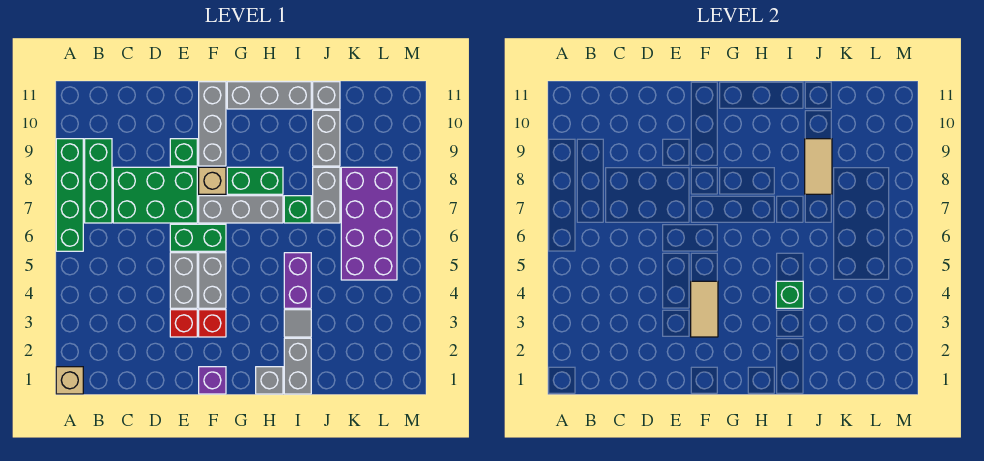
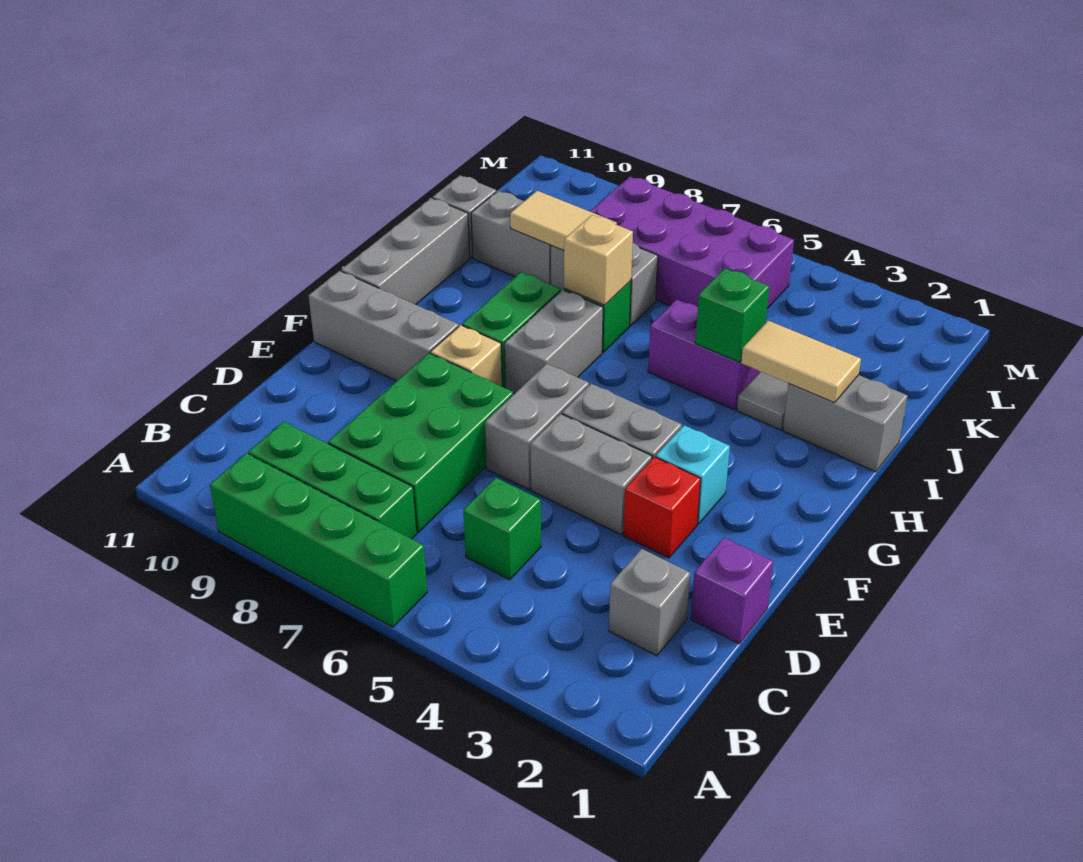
tan 1x1 brick [56,367,83,394] -> tan 1x1 brick moved to [564,215,633,305]
green 1x2 brick [170,224,226,251] -> grey 1x2 brick [485,364,589,490]
green 1x1 brick [170,139,197,166] -> green 1x1 brick moved to [463,478,541,580]
purple 1x1 brick [199,367,226,394] -> purple 1x1 brick moved to [691,538,773,644]
red 1x1 brick [199,310,226,337] -> cyan 1x1 brick [656,425,730,524]
tan 1x2 tile [691,281,718,337] -> tan 1x2 tile moved to [741,321,861,403]
grey 1x3 brick [199,196,283,223] -> grey 1x2 brick [505,290,603,394]
grey 1x1 brick [256,367,283,394] -> grey 1x1 brick moved to [609,549,690,656]

